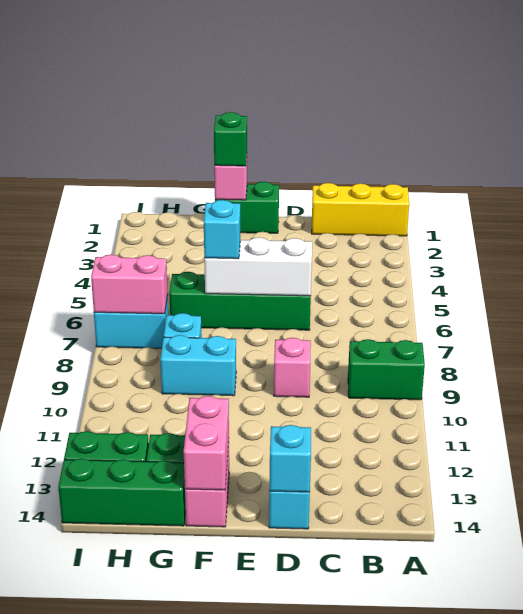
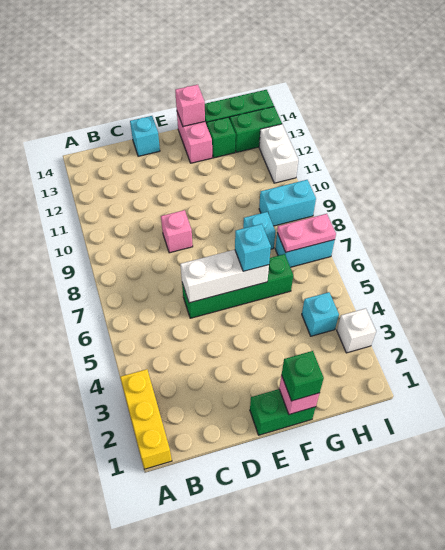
yellow 1x3 brick [312,183,409,236] -> yellow 1x3 brick turned to [120,369,172,469]
green 1x2 brick [348,339,425,400] -> none
cyan 1x1 brick [269,425,311,492] -> cyan 1x1 brick moved to [302,292,339,336]
cyan 1x2 brick [160,335,236,396] -> cyan 1x2 brick moved to [259,180,316,226]
pink 1x2 brick [184,396,229,490] -> pink 1x1 brick [175,85,205,126]
pink 1x2 brick [91,255,168,314] -> pink 1x2 plate [277,214,336,252]
none -> white 1x1 brick [337,308,376,353]
none -> white 1x2 brick [259,124,298,183]

